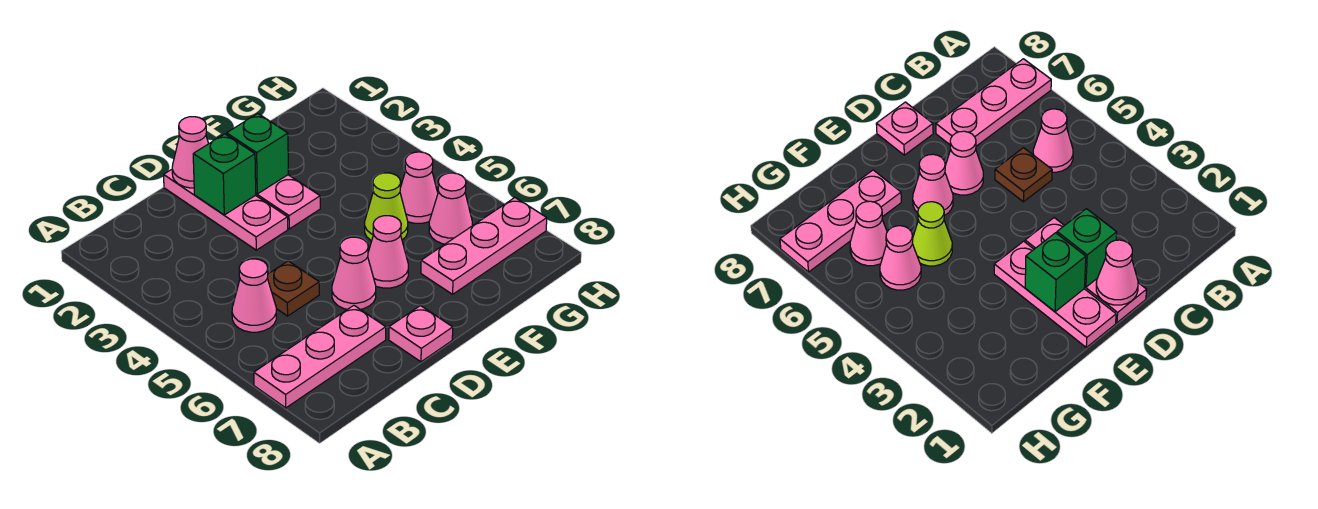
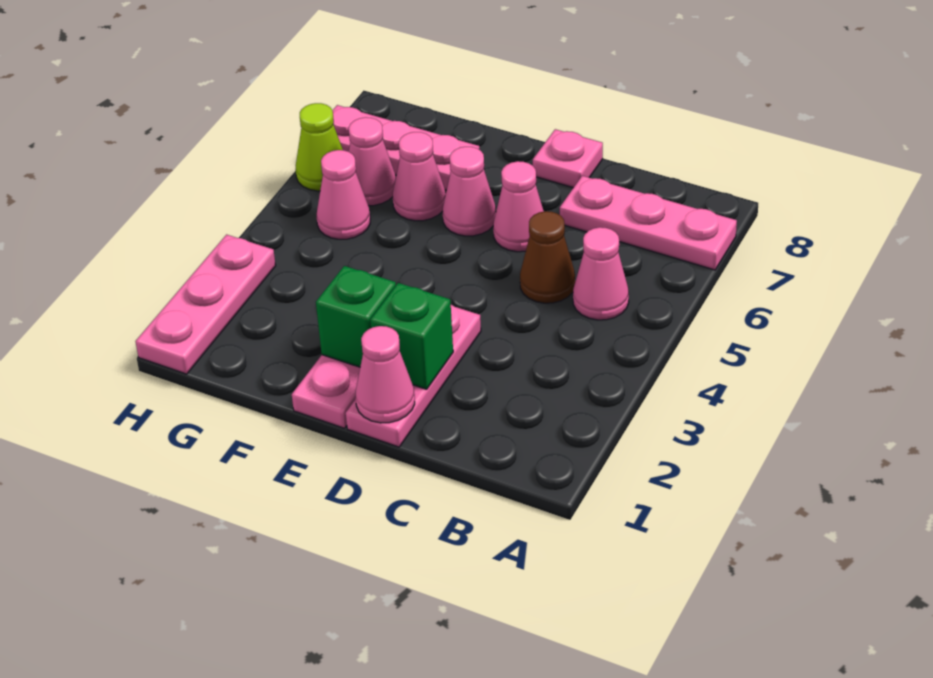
brown 1x1 plate [267,261,319,316] -> brown 1x1 cone [520,211,575,303]
lime 1x1 cone [365,173,408,241] -> lime 1x1 cone moved to [296,103,343,191]
none -> pink 1x1 cone [393,132,446,221]
none -> pink 1x3 plate [135,235,276,374]

